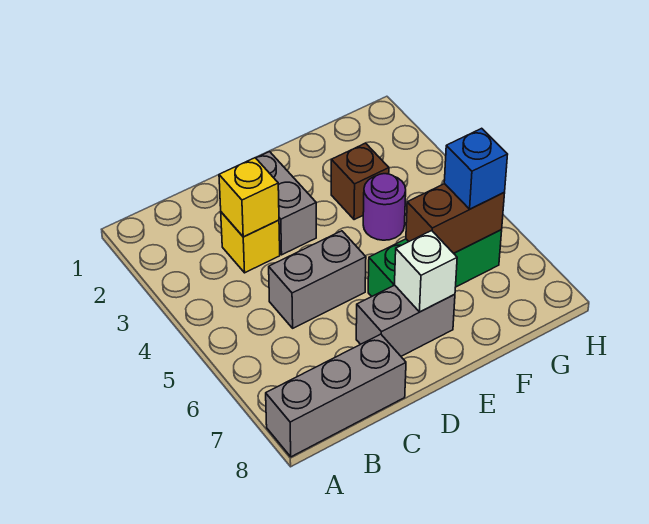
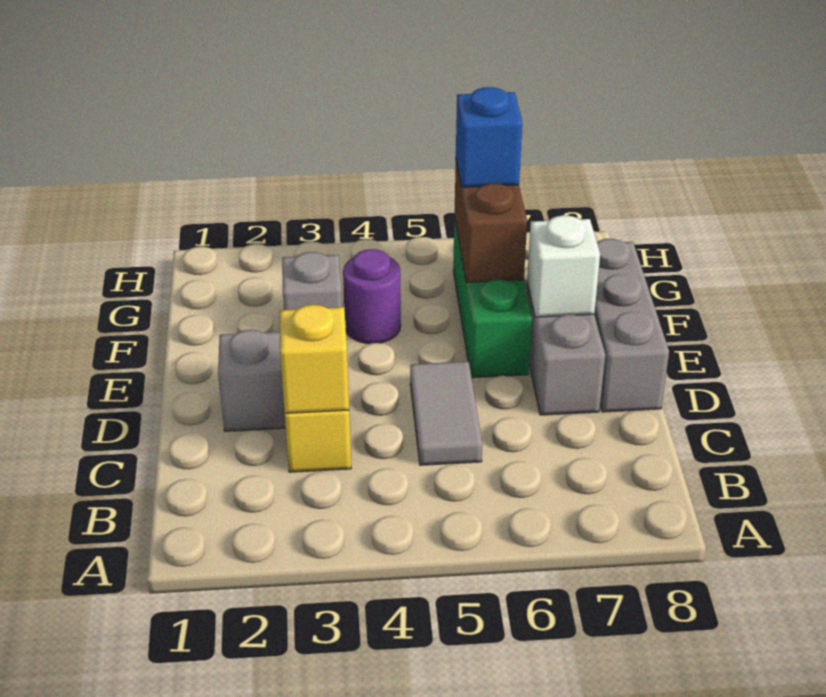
grey 1x3 brick [266,334,406,457] -> grey 1x3 brick moved to [594,239,669,412]
grey 1x2 brick [269,231,366,328] -> grey 1x2 tile [410,361,482,465]
brown 1x1 brick [331,143,389,220] -> grey 1x1 brick [282,252,342,310]

